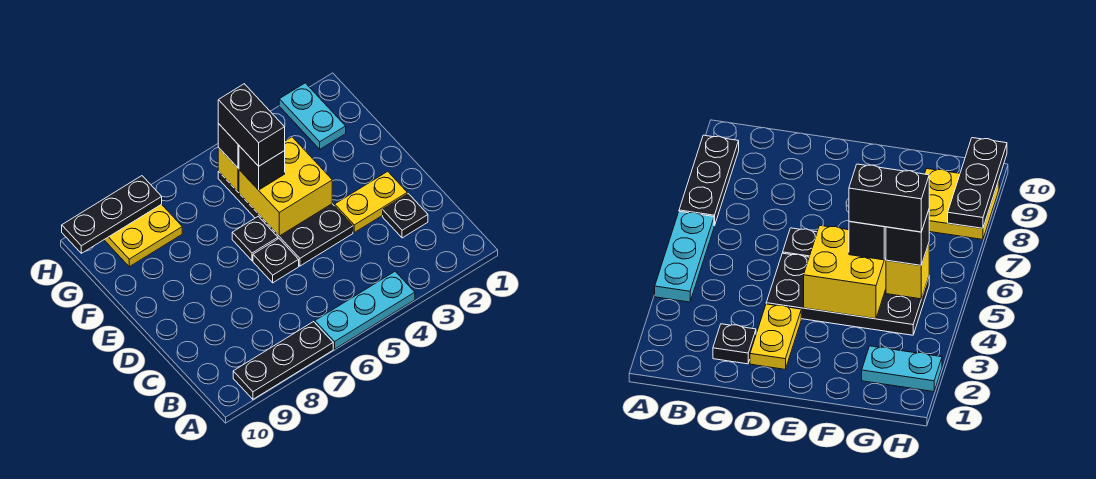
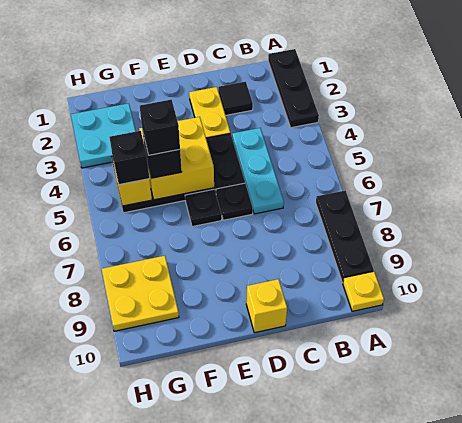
cyan 1x3 plate [315,271,415,349] -> cyan 1x3 plate moved to [232,128,284,214]
none -> yellow 1x1 plate [343,272,384,311]
black 1x1 plate [383,194,428,238] -> black 1x1 tile [218,82,253,115]
none -> yellow 1x1 brick [246,279,287,333]
black 1x2 brick [218,84,285,166] -> black 1x1 brick [140,100,180,155]
cyan 1x2 plate [279,83,346,149] -> cyan 2x2 plate [71,103,136,168]
black 1x3 plate [62,176,162,253] -> black 1x3 plate moved to [268,49,319,128]

